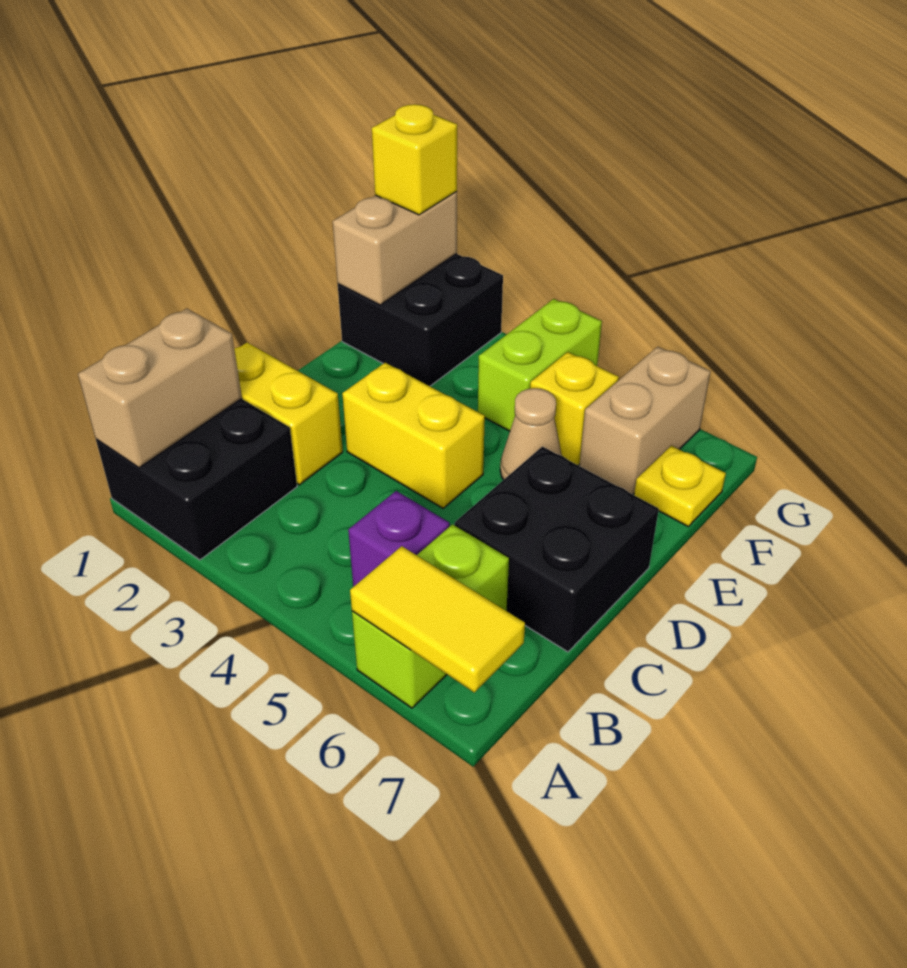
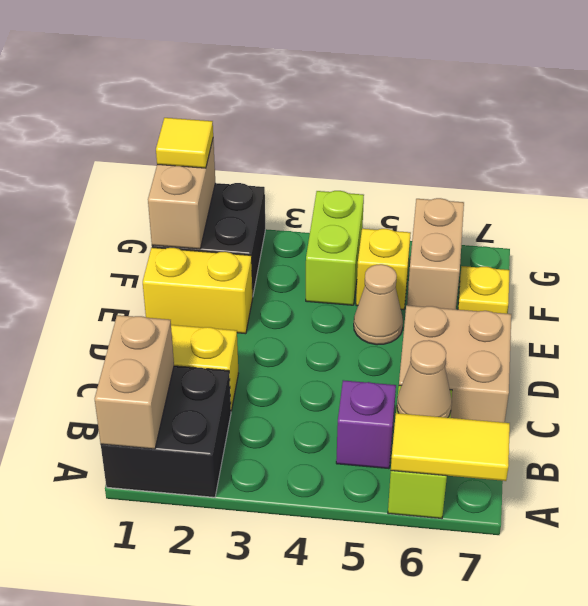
none -> tan 1x1 cone [397,340,452,418]
black 2x2 brick [455,447,659,652] -> tan 2x2 brick [399,305,511,423]
yellow 1x2 brick [342,363,485,508] -> yellow 1x2 brick moved to [143,247,253,334]
yellow 1x1 brick [372,104,457,215] -> yellow 1x1 tile [156,118,213,168]

